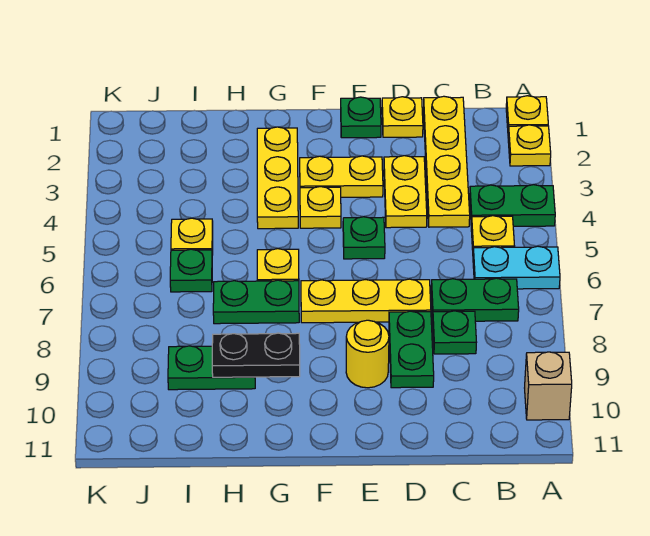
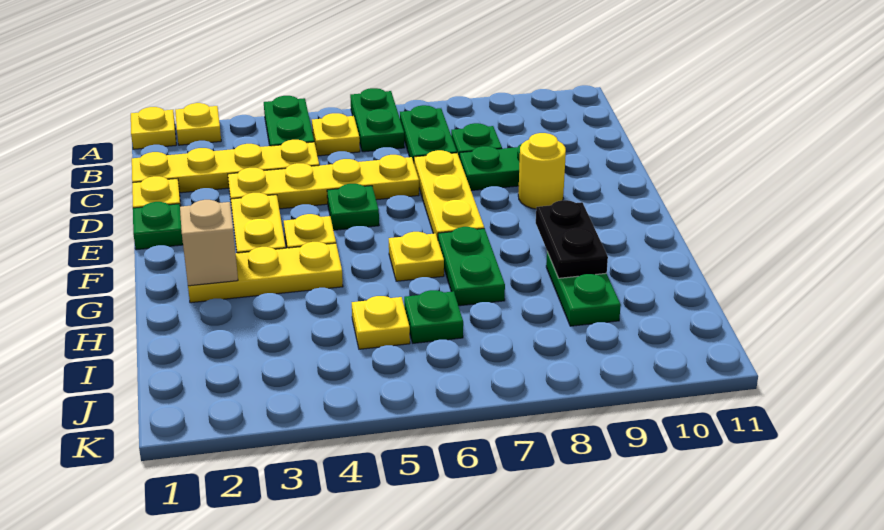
cyan 1x2 plate [473,246,560,289] -> green 1x2 plate [350,88,405,152]
tan 1x1 brick [525,352,572,420] -> tan 1x1 brick moved to [180,200,238,286]
yellow 1x2 plate [384,156,427,228] -> yellow 1x4 plate [228,155,419,209]

